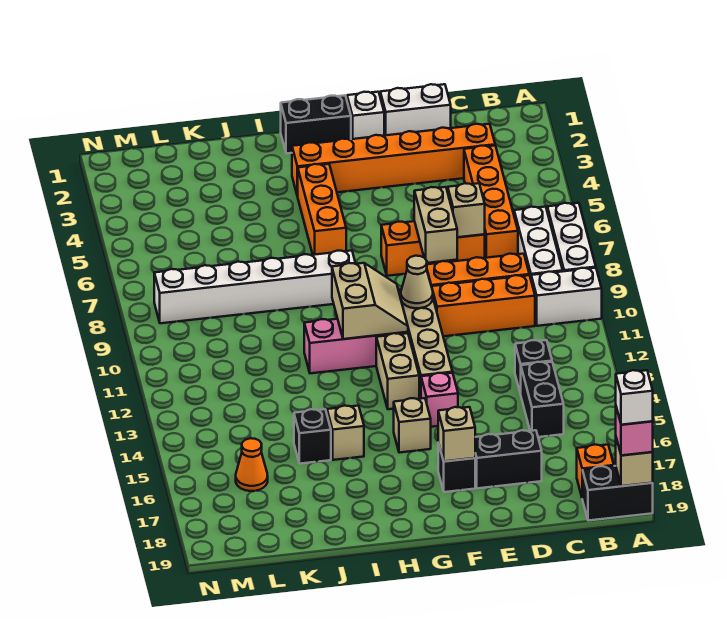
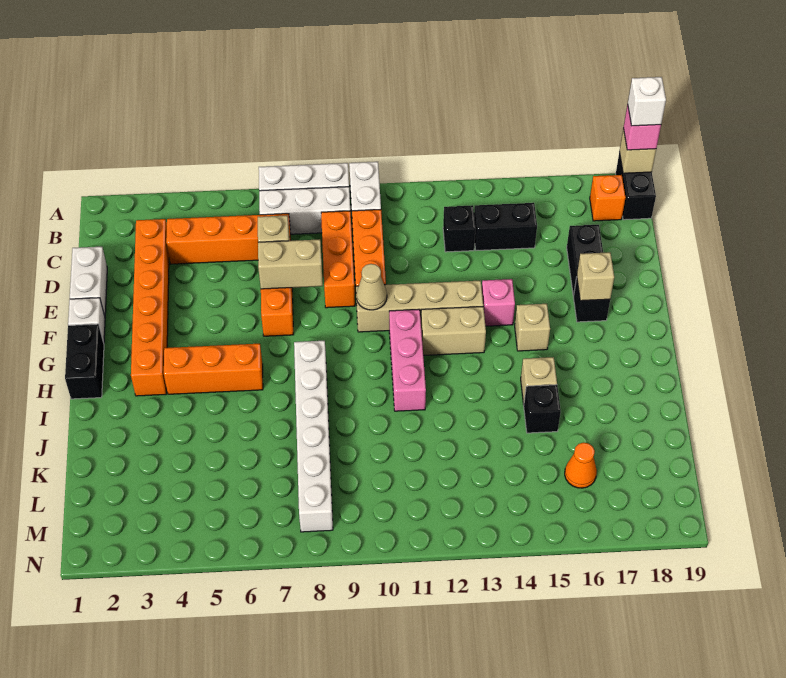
tan 2x2 slope [332,263,408,339] -> none

